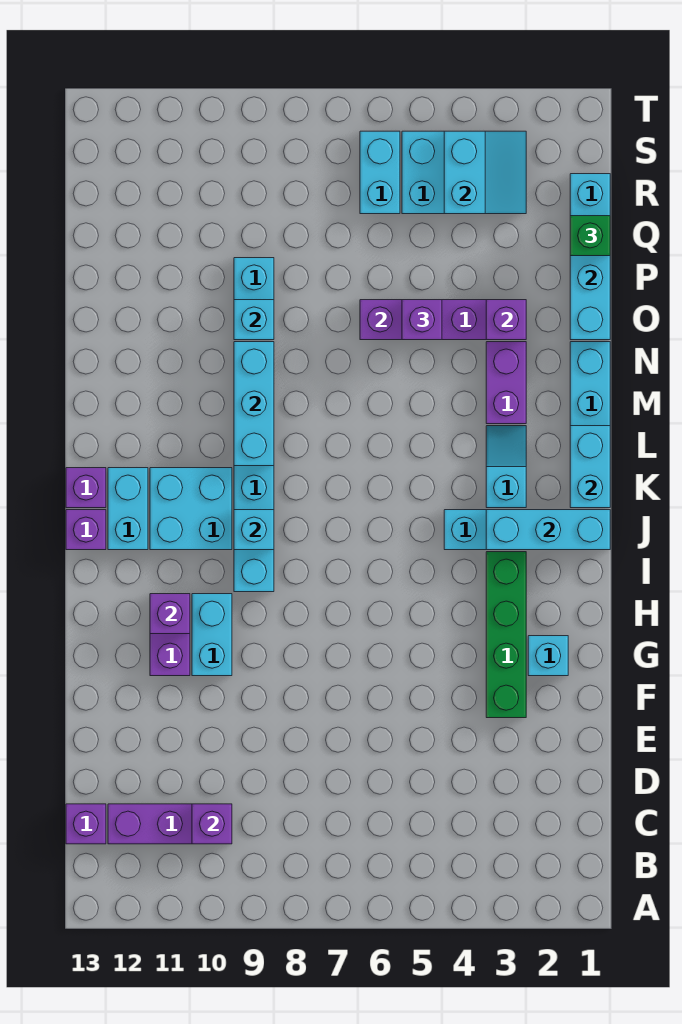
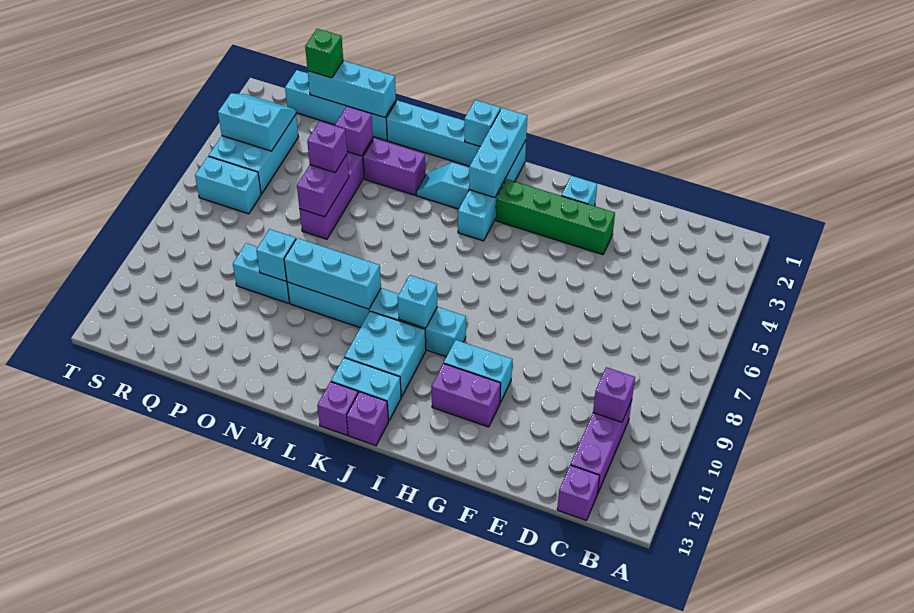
purple 1x1 brick [150,594,190,634] -> none
cyan 1x2 brick [570,426,610,508] -> cyan 1x1 brick [465,100,500,146]

